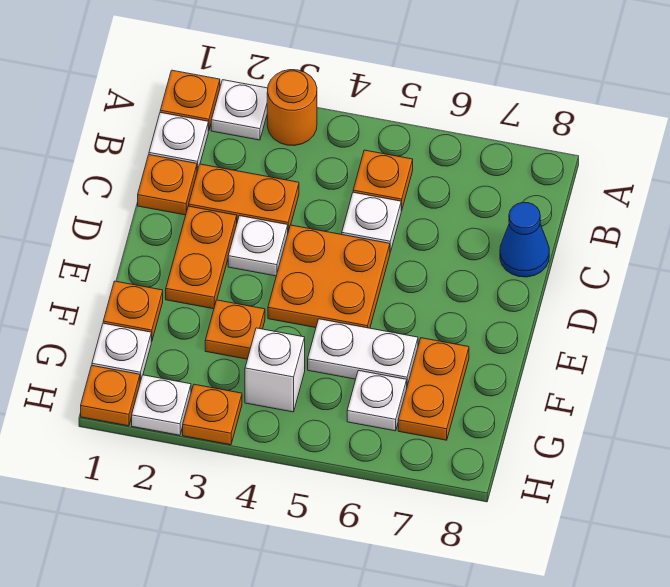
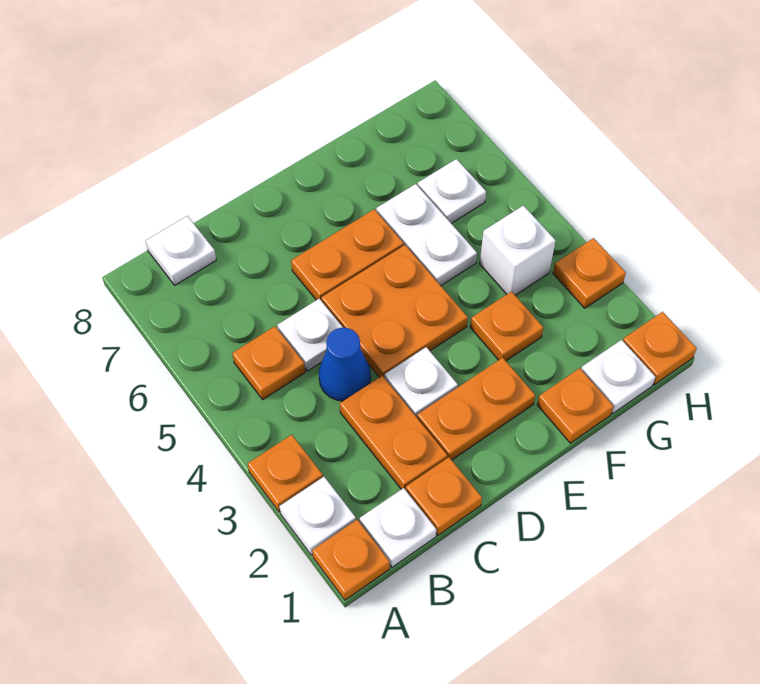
orange 1x1 round brick [267,70,317,146] -> orange 1x1 plate [248,435,323,512]
blue 1x1 cone [500,202,549,277] -> blue 1x1 cone moved to [319,328,371,401]
orange 1x2 plate [398,338,469,440] -> orange 1x2 plate moved to [291,209,404,301]
white 1x1 plate [132,375,191,435] -> white 1x1 plate moved to [146,216,216,285]

